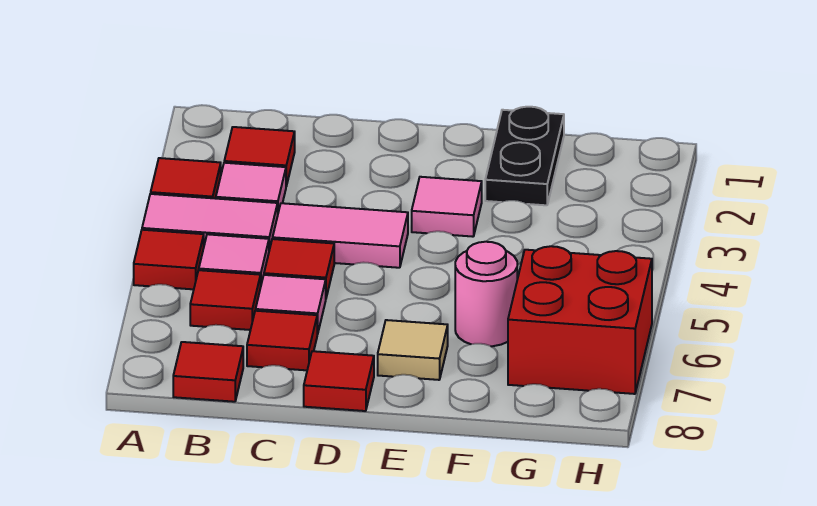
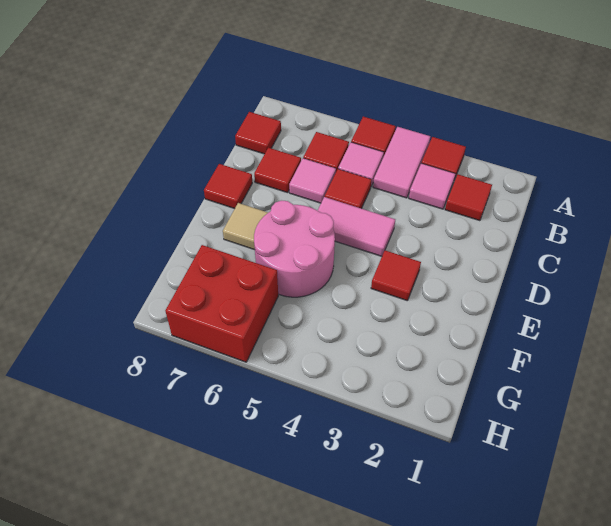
pink 1x2 tile [273,203,408,268] -> pink 1x2 tile turned to [318,197,395,256]
pink 1x1 tile [412,177,482,237] -> red 1x1 tile [371,250,421,301]
black 1x2 plate [485,107,564,205] -> none
pink 1x1 round brick [455,242,517,346] -> pink 2x2 round brick [254,201,335,297]

